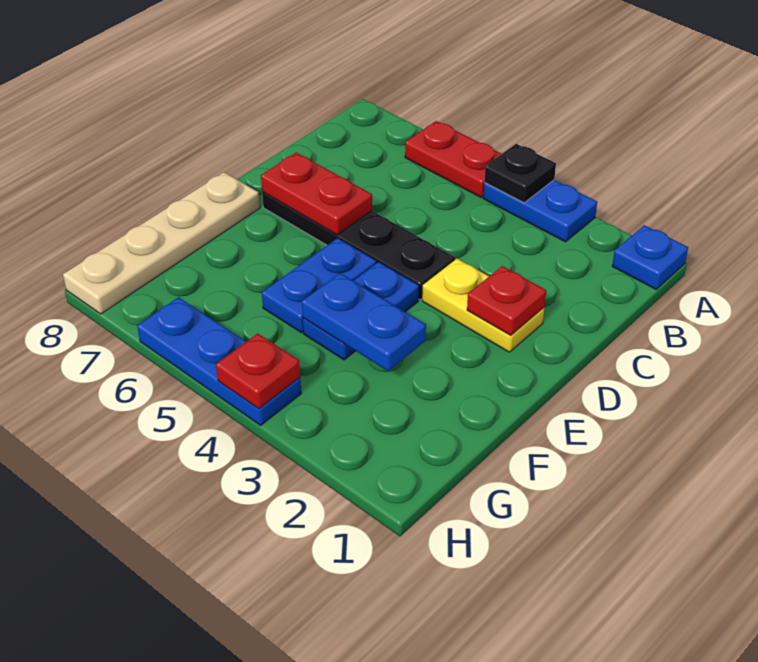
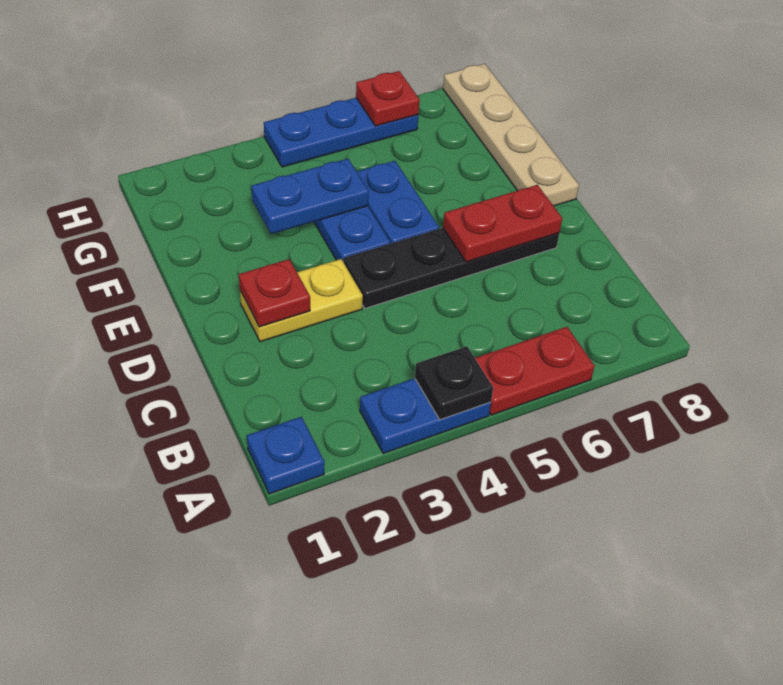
red 1x1 plate [216,333,300,409] -> red 1x1 plate moved to [356,71,420,126]

